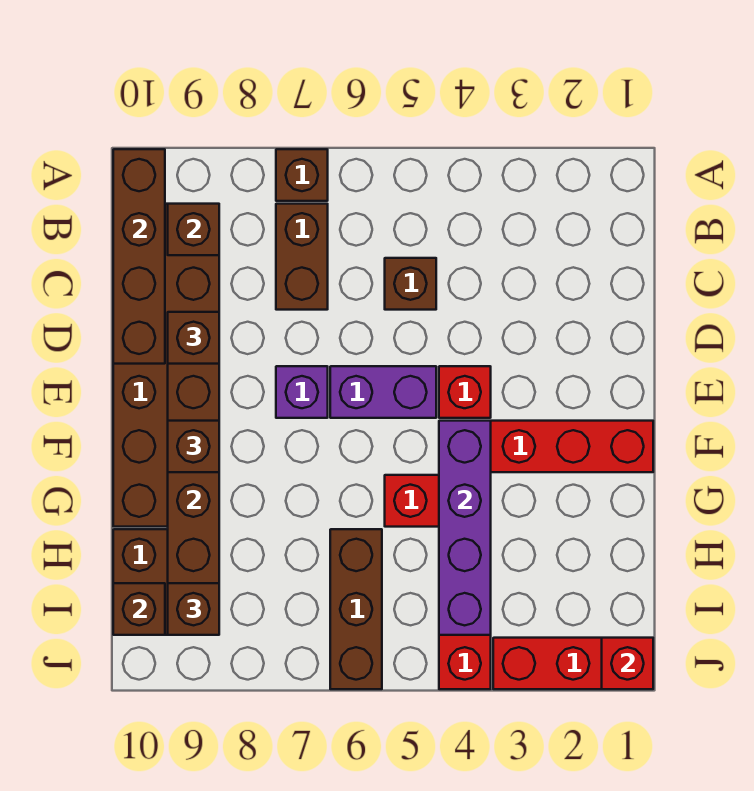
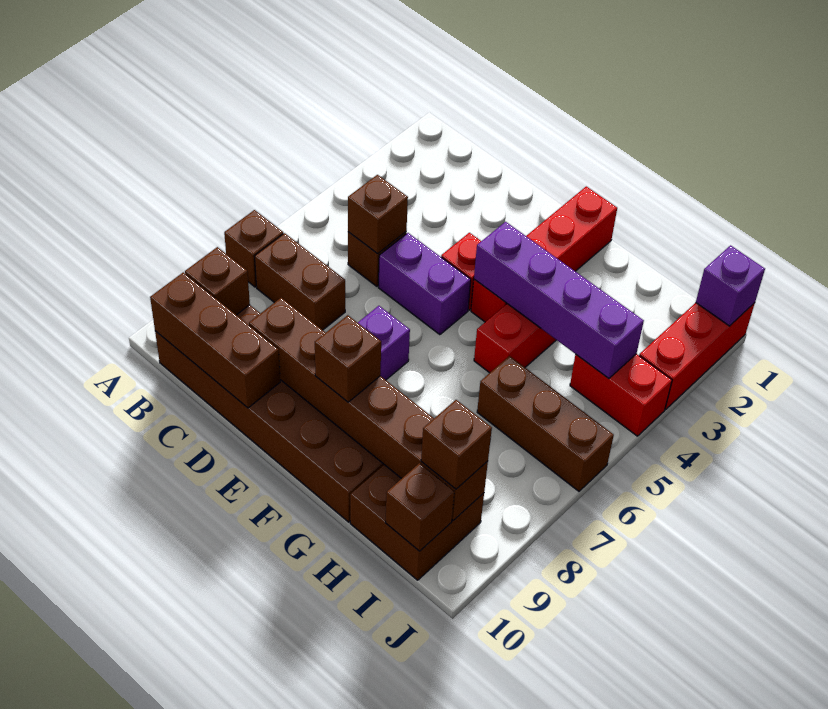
brown 1x4 brick [113,149,165,364] -> brown 1x3 brick [150,272,280,408]
brown 1x1 brick [168,312,219,364] -> brown 1x1 brick moved to [348,175,408,254]
purple 1x2 brick [330,366,436,418] -> purple 1x2 brick turned to [379,233,471,335]
red 1x1 brick [602,638,653,689] -> purple 1x1 brick [696,245,765,326]

